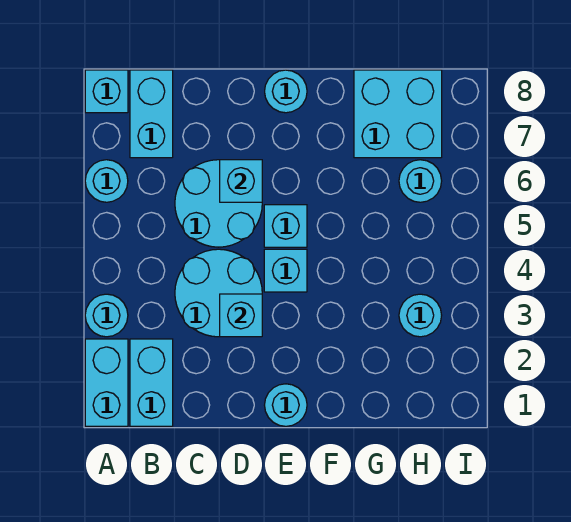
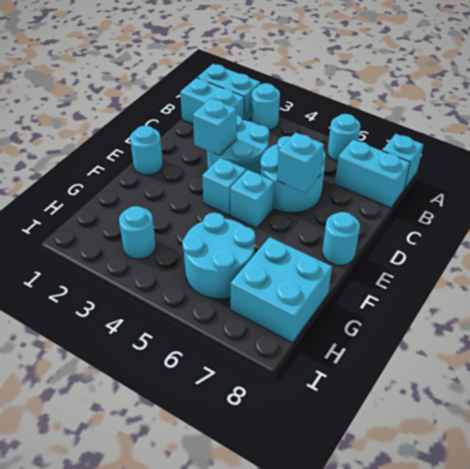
cyan 1x1 round brick [399,160,442,202] -> cyan 2x2 round brick [182,213,255,299]

